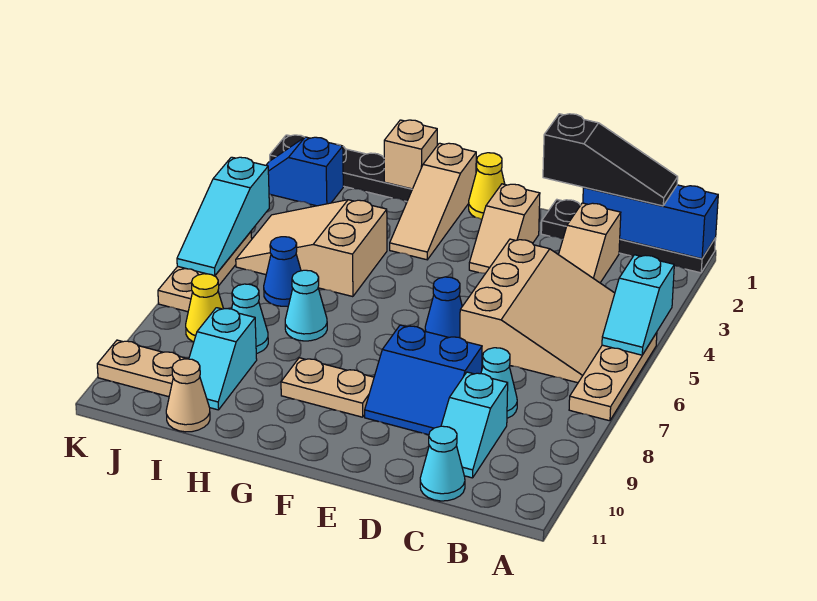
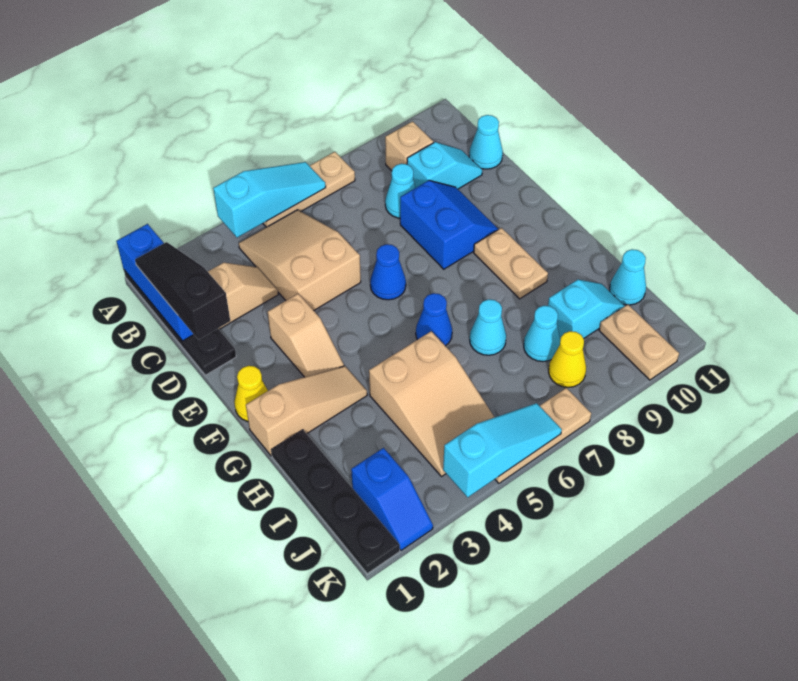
cyan 1x2 slope [602,255,674,355] -> cyan 1x3 slope [213,162,326,238]
tan 3x3 slope [460,239,615,383] -> tan 2x3 slope [239,210,361,311]
tan 1x2 slope [469,184,540,273] -> tan 1x2 slope turned to [268,294,344,377]
tan 1x1 brick [384,120,437,189] -> tan 1x1 brick moved to [385,121,433,171]
blue 1x1 cone [264,237,301,306] -> blue 1x1 cone moved to [416,293,452,346]
tan 1x1 cone [166,359,210,432] -> cyan 1x1 cone [610,249,646,305]

